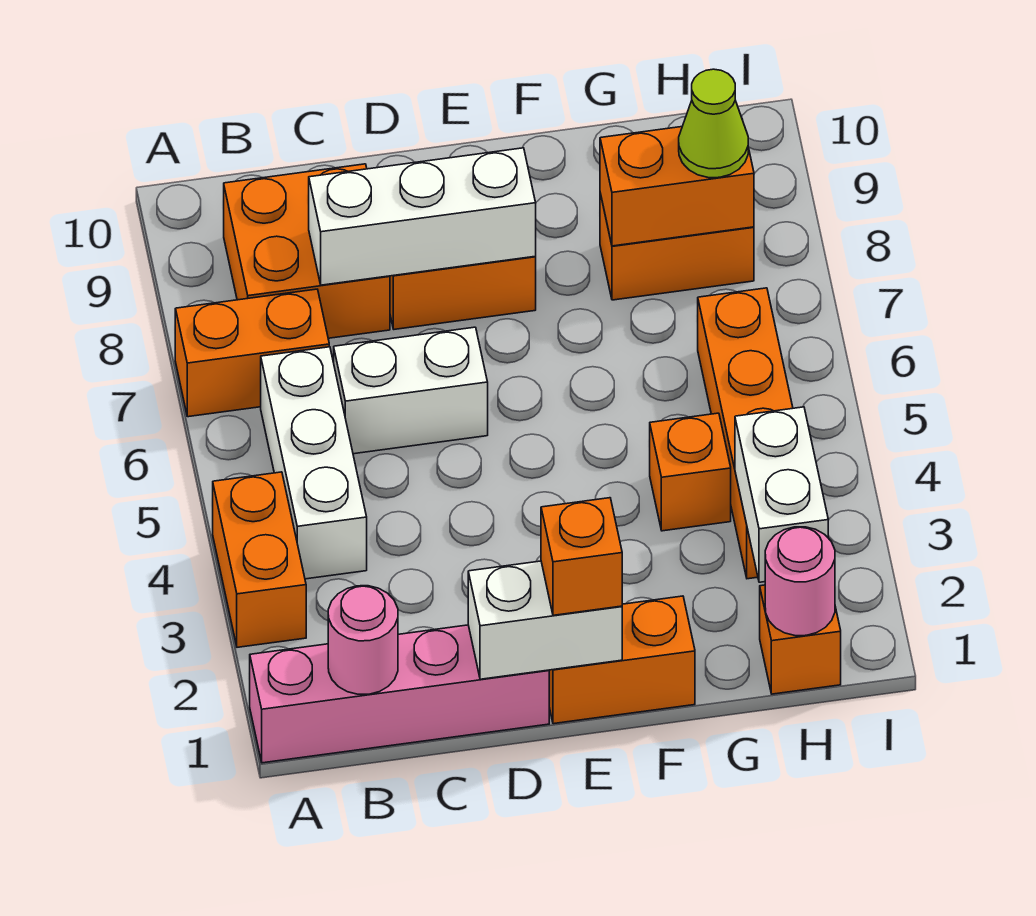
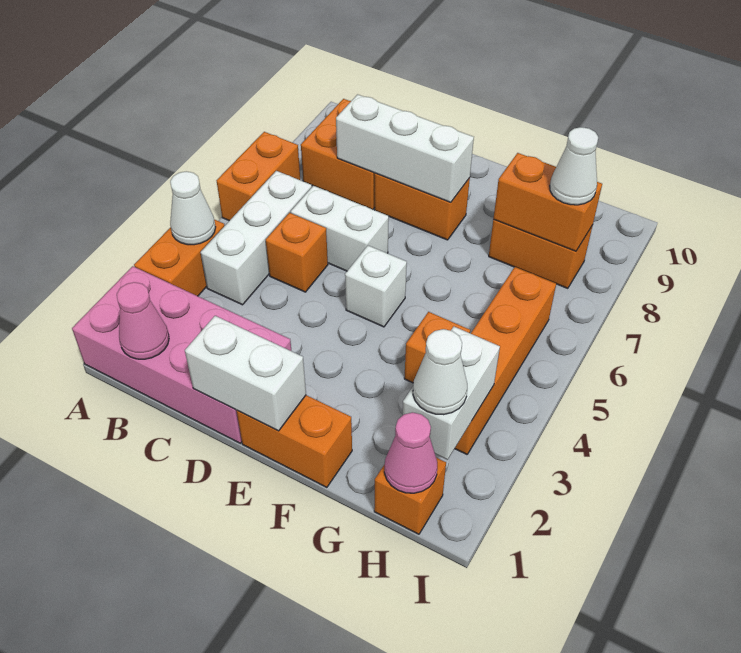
pink 1x4 brick [250,625,549,763] -> pink 2x4 brick [72,266,291,443]
none -> white 1x1 cone [170,171,216,245]
orange 1x2 brick [175,289,329,417] -> orange 1x2 brick turned to [217,132,300,221]
pink 1x1 round brick [328,586,398,694] -> pink 1x1 cone [117,282,169,359]
orange 1x1 brick [541,498,622,615] -> orange 1x1 brick moved to [266,213,328,292]
none -> white 1x1 brick [345,246,407,327]
pink 1x1 round brick [765,527,835,636] -> pink 1x1 cone [384,412,437,493]
none -> white 1x1 cone [413,329,467,415]
lime 1x1 cone [679,69,748,178] -> white 1x1 cone [550,127,598,205]

